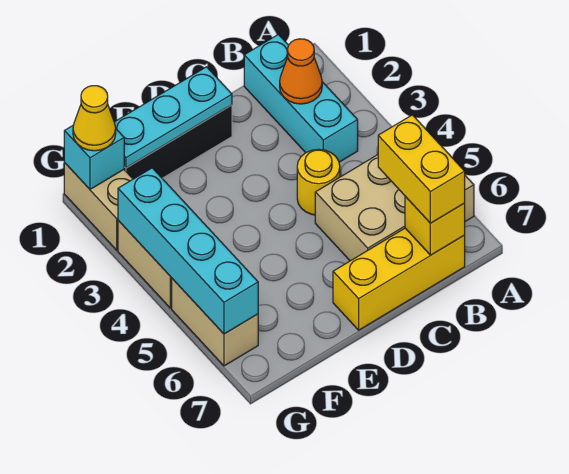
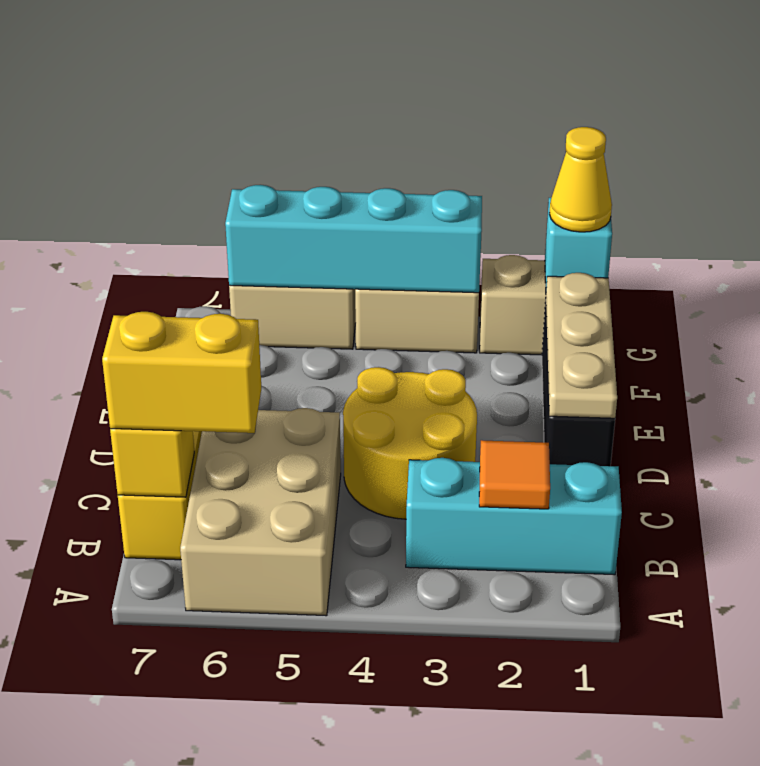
orange 1x1 cone [280,39,322,104] -> orange 1x1 tile [479,440,550,509]
yellow 1x1 round brick [297,149,340,215] -> yellow 2x2 round brick [343,367,477,519]
cyan 1x3 plate [114,67,232,168] -> tan 1x3 plate [546,273,617,418]

